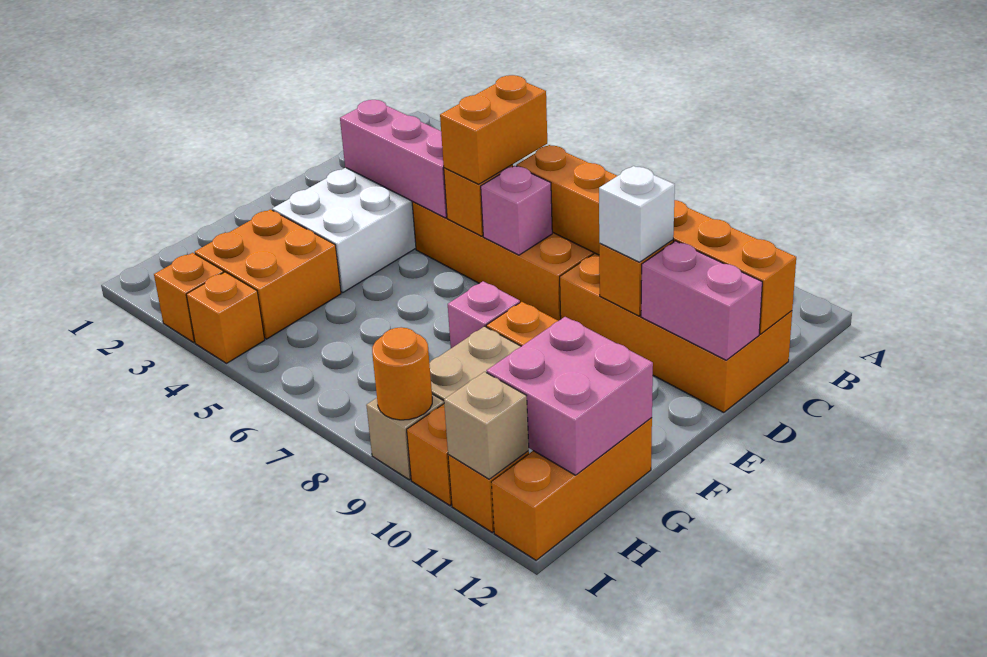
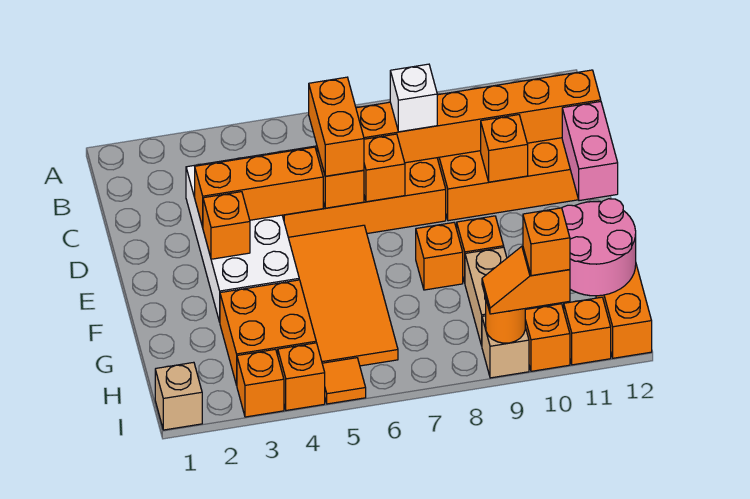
pink 1x3 brick [340,100,447,218] -> orange 1x3 brick [195,147,323,227]
pink 1x1 brick [481,166,552,255] -> orange 1x1 brick [364,134,405,202]
white 1x1 brick [599,166,675,262] -> white 1x1 brick moved to [390,64,437,132]
pink 1x2 brick [641,241,762,360] -> pink 1x2 brick turned to [562,102,618,201]
none -> orange 1x1 brick [203,192,250,259]
none -> orange 2x4 tile [288,225,398,366]
pink 1x1 brick [448,281,520,348] -> orange 1x1 brick [416,223,463,290]
pink 2x2 brick [487,317,653,475] -> pink 2x2 round brick [562,199,636,296]
none -> orange 1x1 tile [322,358,366,404]
none -> orange 1x2 slope [482,246,570,314]
none -> orange 1x1 brick [523,208,570,276]
tan 1x1 brick [444,372,529,479] -> tan 1x1 brick moved to [155,362,202,430]

